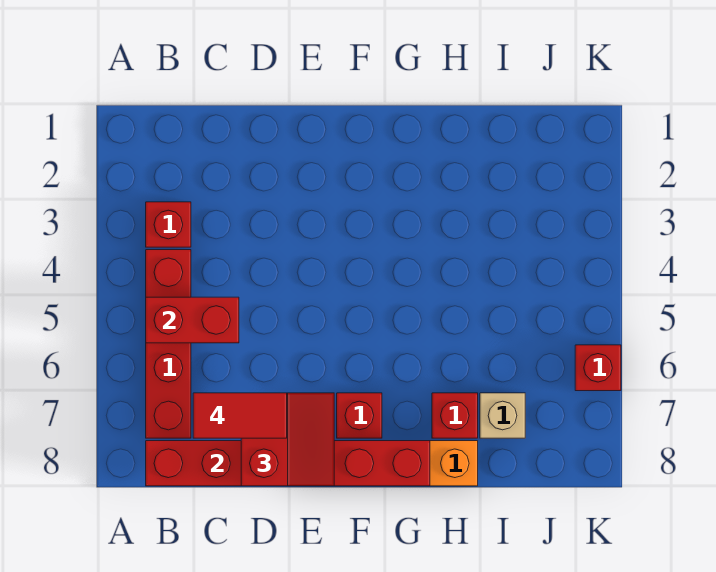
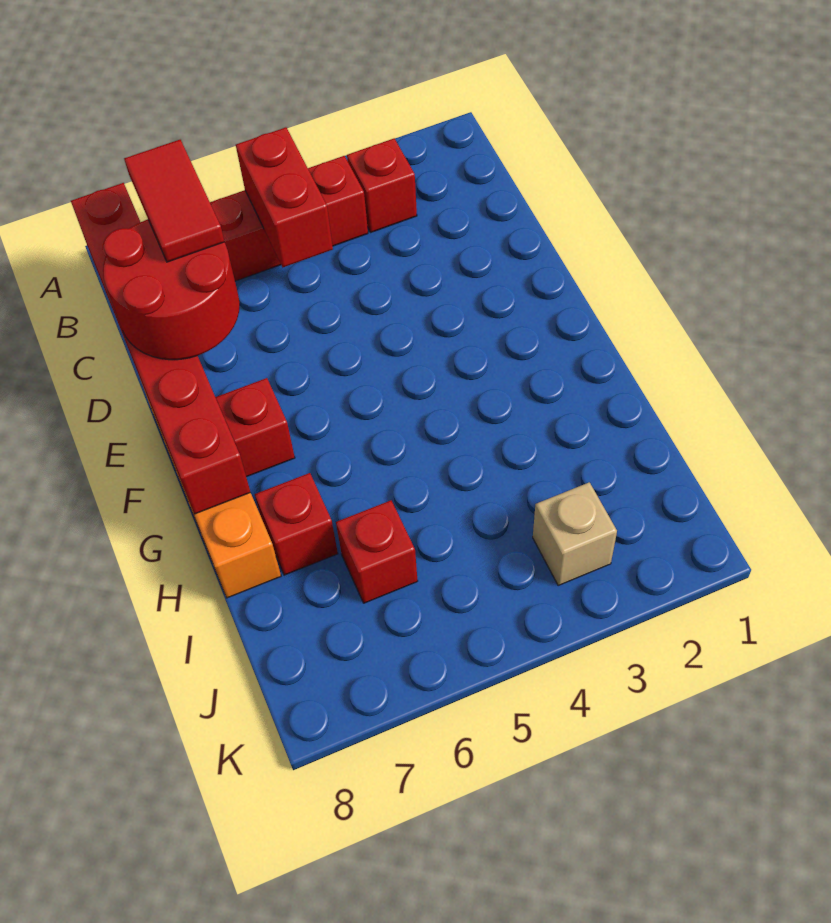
red 2x2 slope [241,393,334,486] -> red 2x2 round brick [103,220,240,360]
tan 1x1 brick [480,393,525,438] -> tan 1x1 brick moved to [533,482,617,585]
red 1x1 brick [575,345,621,391] -> red 1x1 brick moved to [336,500,418,603]

